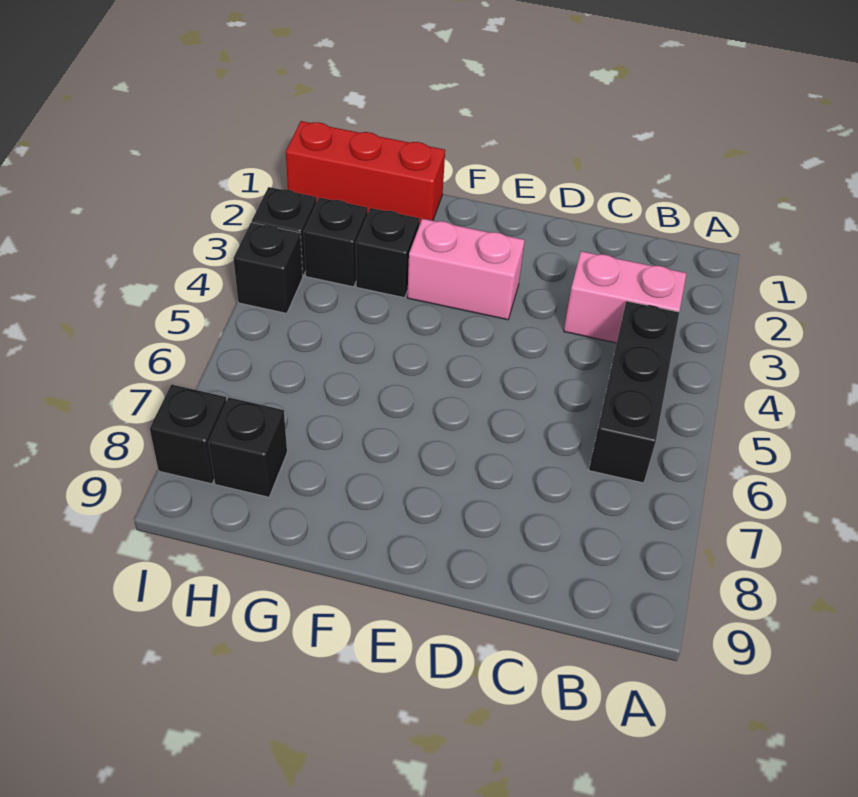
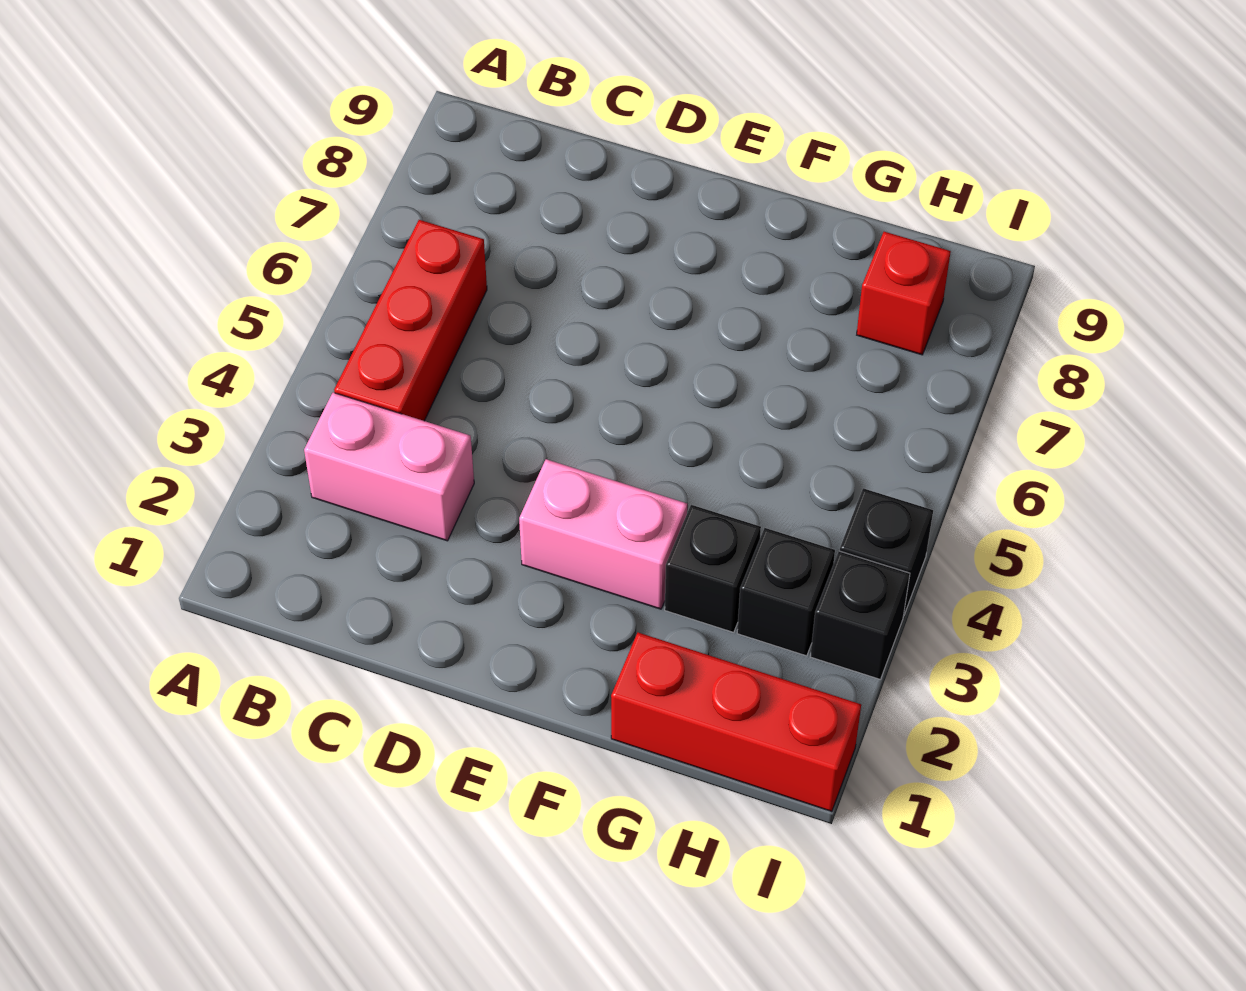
black 1x3 brick [589,301,679,483] -> red 1x3 brick [334,220,487,421]
black 1x1 brick [208,398,287,497] -> red 1x1 brick [857,232,951,355]
black 1x1 brick [150,385,227,484] -> none

